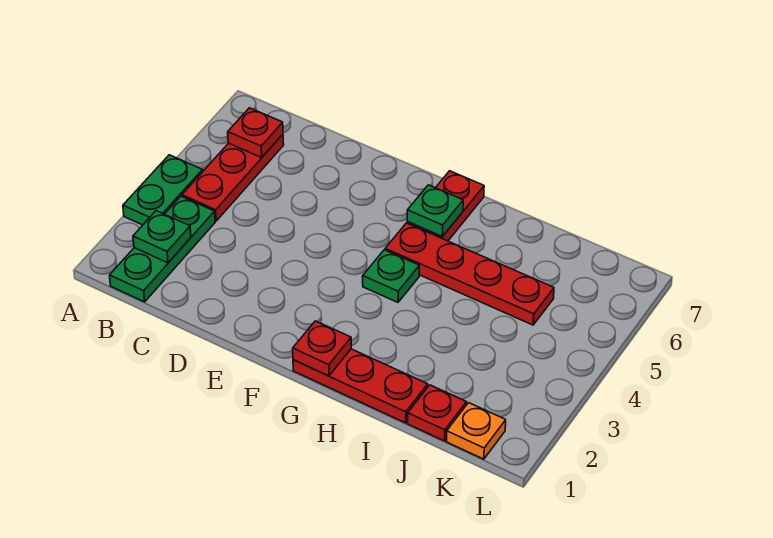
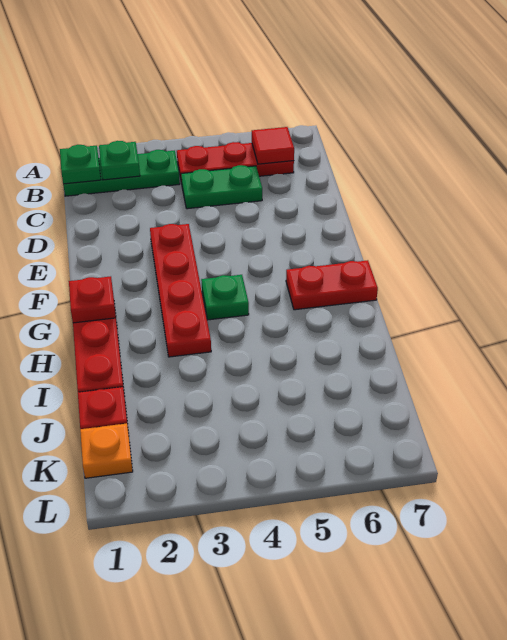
green 1x2 plate [123,155,203,225] -> green 1x2 plate moved to [181,165,262,209]
red 1x1 plate [228,108,283,157] -> red 1x1 tile [252,127,294,164]
red 1x4 plate [385,223,554,325] -> red 1x4 plate moved to [150,224,211,357]
green 1x1 plate [407,185,463,236] -> green 1x1 plate moved to [60,145,101,184]

